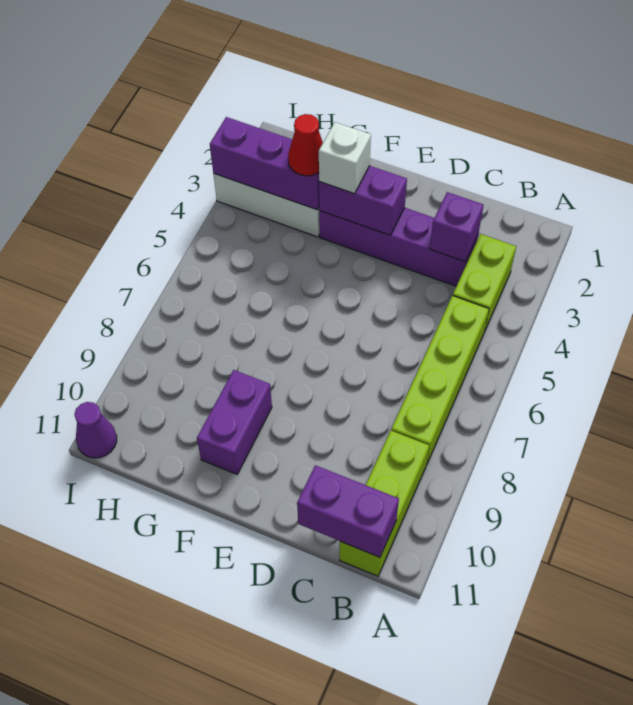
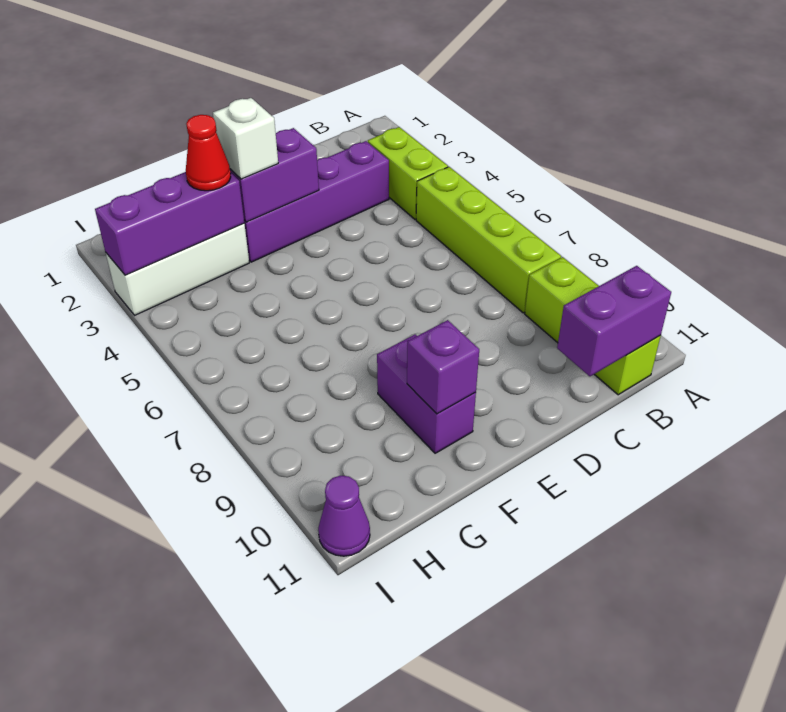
purple 1x1 brick [430,192,483,262] -> purple 1x1 brick moved to [407,320,479,414]

